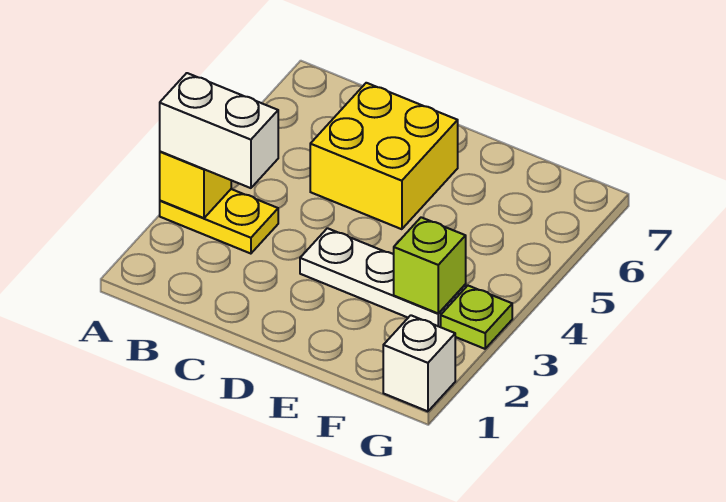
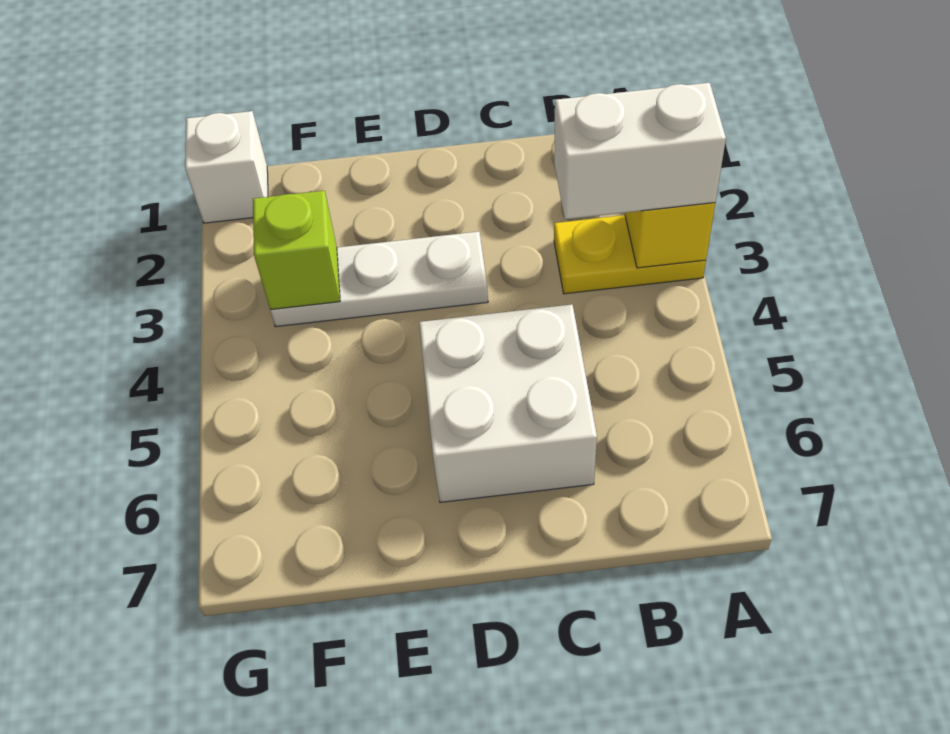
yellow 2x2 brick [310,83,458,229] -> white 2x2 brick [419,304,597,502]
lime 1x1 plate [441,286,512,349] -> none

